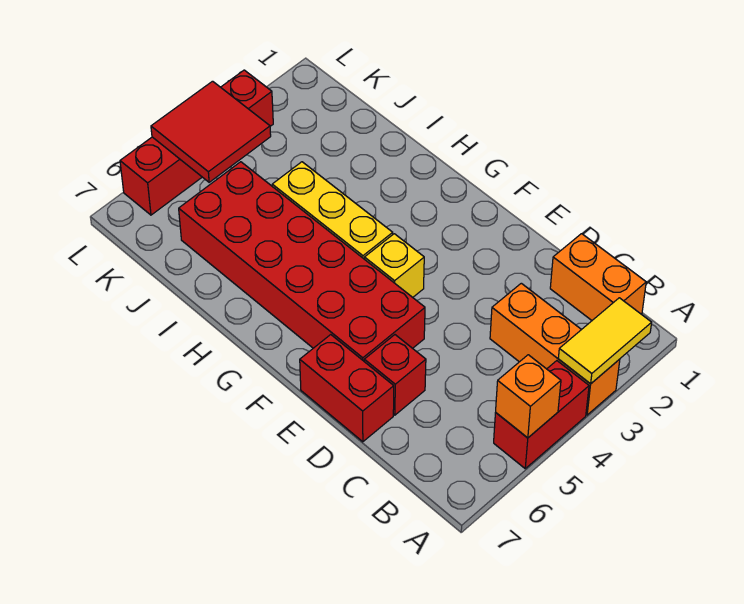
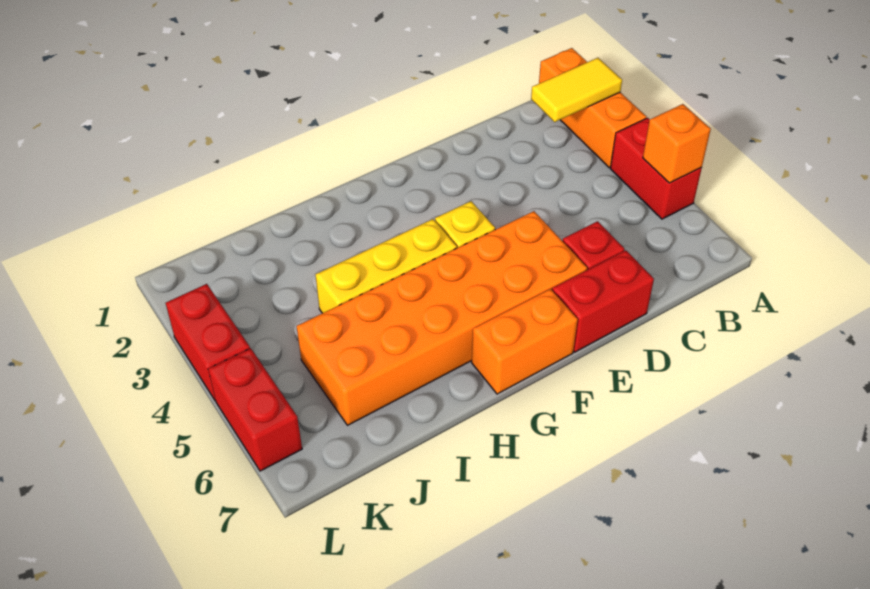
yellow 1x2 tile [558,298,652,384] -> yellow 1x2 tile turned to [531,58,622,122]
orange 1x3 brick [490,283,620,415] -> orange 1x3 brick turned to [539,48,646,168]
orange 1x2 brick [550,234,646,320] -> orange 1x2 brick moved to [472,289,578,394]
red 2x6 brick [179,162,425,361] -> orange 2x6 brick [297,211,587,425]
red 2x2 tile [151,81,271,182] -> none

